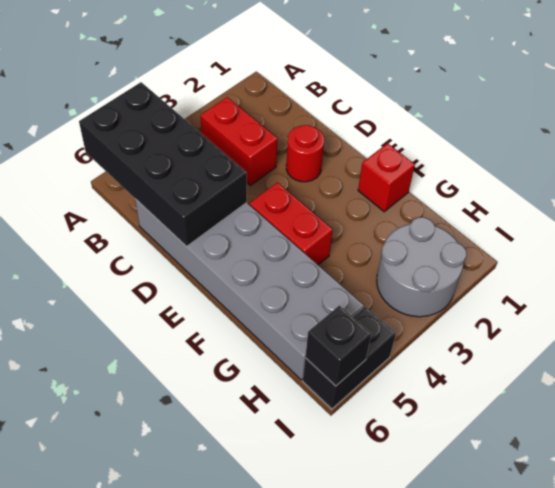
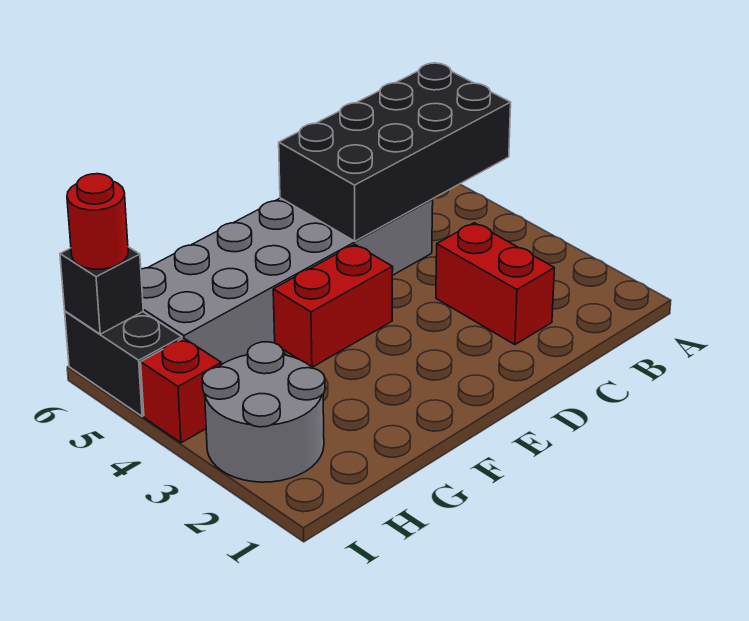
red 1x2 brick [200,97,277,186] -> red 1x2 brick turned to [436,223,554,345]
red 1x1 round brick [286,125,324,182] -> red 1x1 round brick moved to [67,174,128,269]
red 1x1 brick [358,143,415,212] -> red 1x1 brick moved to [141,338,221,443]

